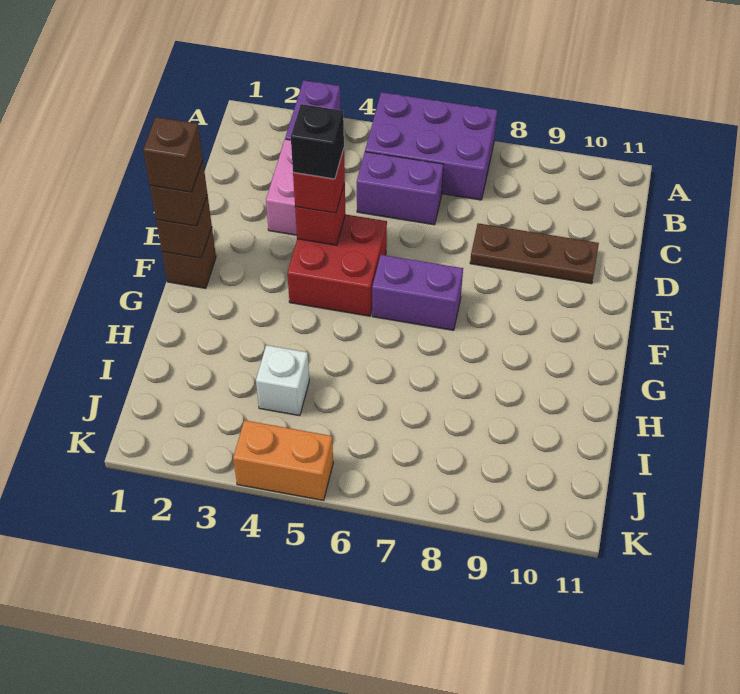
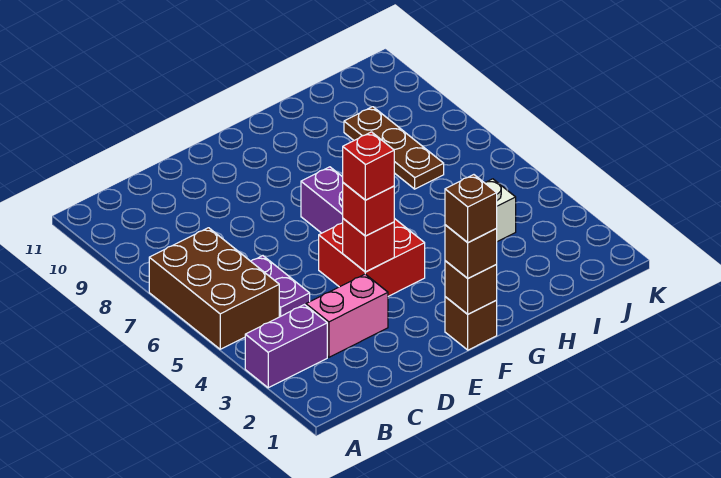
purple 2x3 brick [365,92,497,200] -> brown 2x3 brick [149,228,279,349]
purple 1x2 brick [357,152,444,225] -> purple 1x2 plate [251,256,310,317]
brown 1x3 plate [470,223,599,284] -> brown 1x3 plate moved to [344,107,444,189]
black 1x1 brick [291,104,344,179] -> red 1x1 brick [343,132,394,200]
orange 1x2 brick [233,420,333,500] -> none

